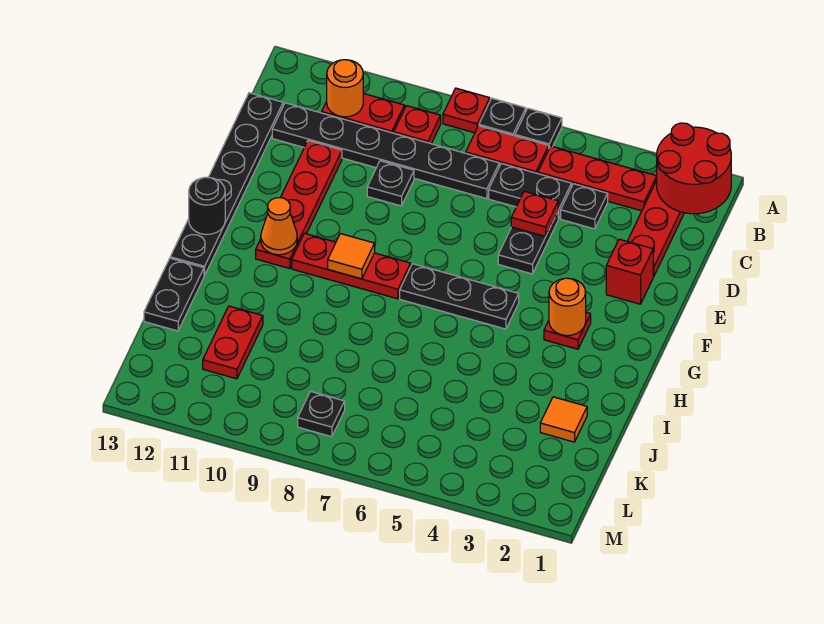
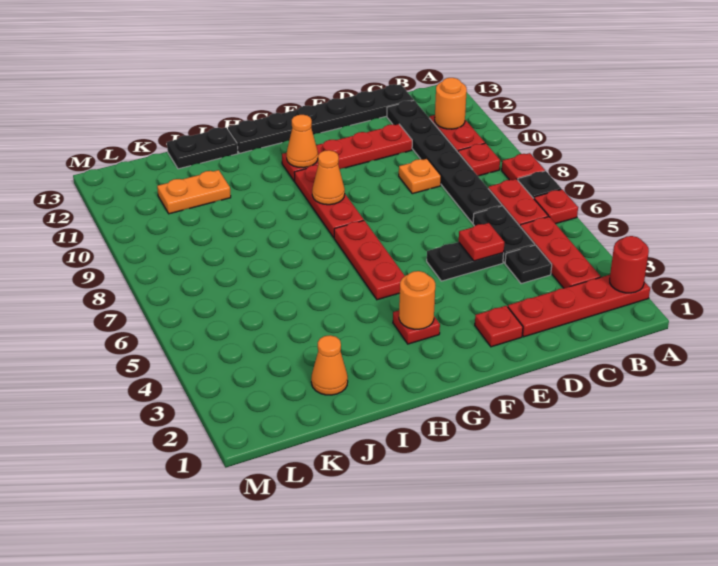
red 2x2 round brick [657,123,731,214] -> red 1x1 round brick [610,236,649,293]
black 1x1 plate [515,109,562,147] -> red 1x1 plate [534,189,578,224]
black 1x1 plate [367,161,414,206] -> orange 1x1 plate [399,159,441,194]
red 1x1 brick [606,239,654,304] -> red 1x1 plate [475,306,523,347]
black 1x3 plate [400,264,519,329] -> red 1x3 plate [334,221,405,300]
orange 1x1 tile [328,234,375,279] -> orange 1x1 cone [312,150,345,205]
black 1x1 round brick [189,177,225,235] -> none
orange 1x1 tile [540,397,587,442] -> orange 1x1 cone [311,335,348,395]
red 1x2 plate [203,306,263,379] -> orange 1x2 plate [157,170,231,214]
black 1x1 plate [298,391,345,437] -> none

